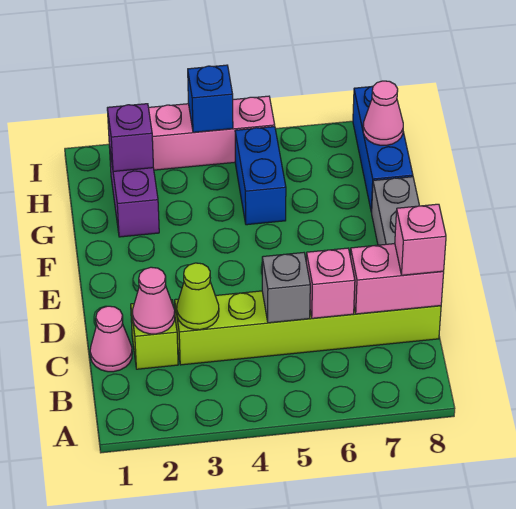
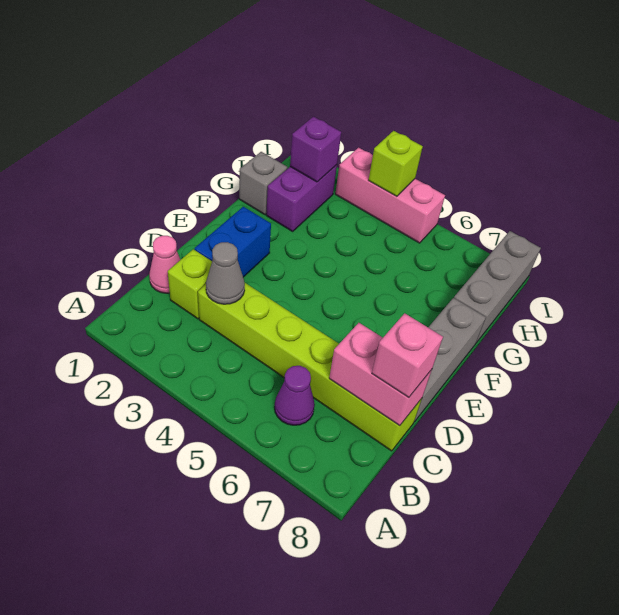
none -> purple 1x1 cone [275,366,315,425]
pink 1x1 cone [132,267,175,334] -> none
lime 1x1 cone [177,263,219,330] -> grey 1x1 cone [206,242,245,304]
grey 1x1 brick [262,253,310,323] -> grey 1x1 brick moved to [239,152,288,215]
pink 1x1 brick [306,248,355,318] -> none
blue 1x2 brick [235,127,286,225] -> blue 1x2 brick moved to [195,207,271,277]
blue 1x3 brick [353,86,413,212] -> grey 1x3 brick [454,231,541,343]
pink 1x1 cone [363,81,403,145] -> none
blue 1x1 brick [188,65,233,132] -> lime 1x1 brick [369,131,423,196]

